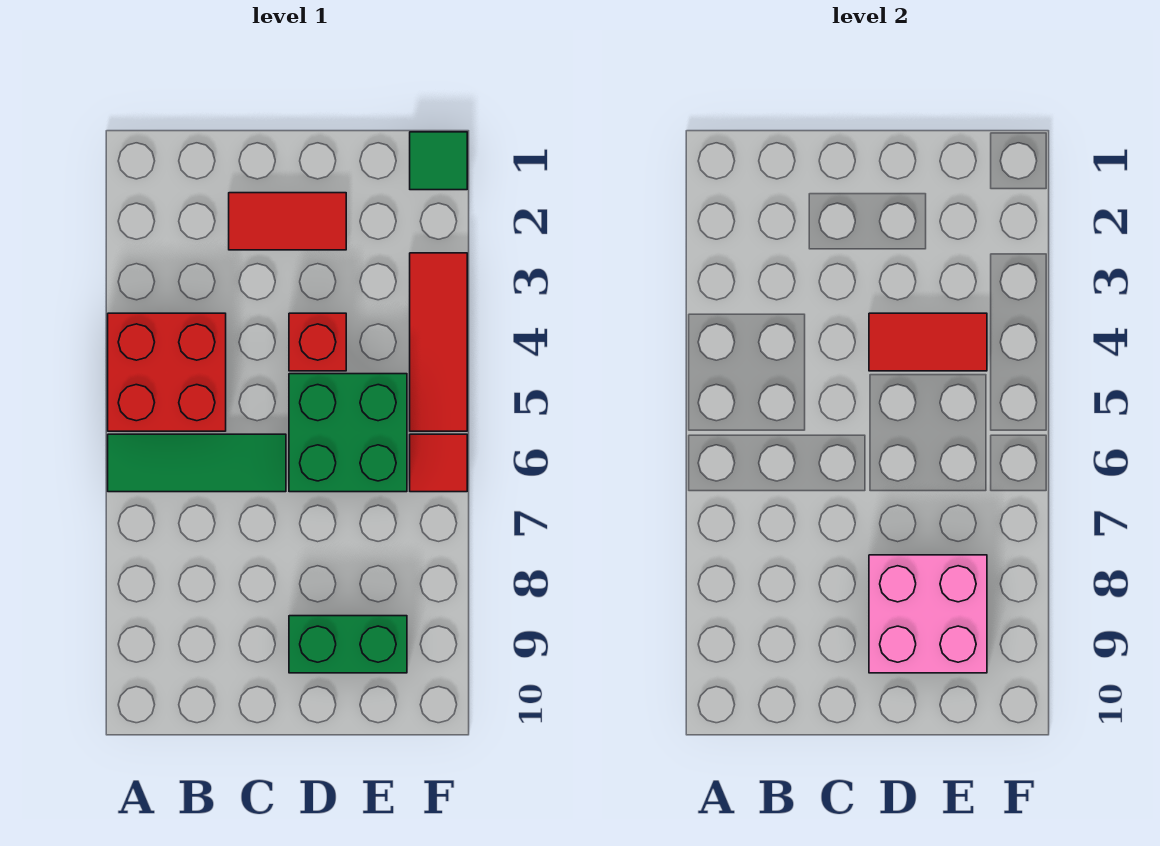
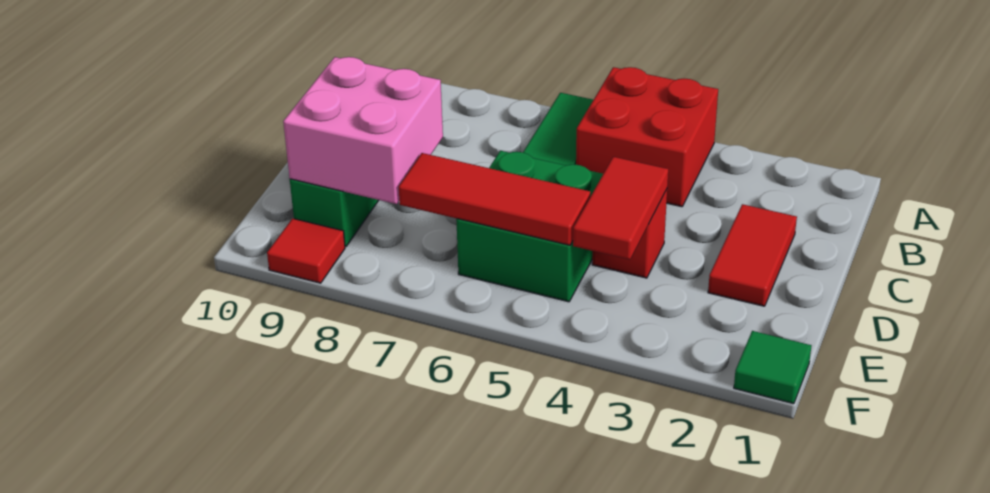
red 1x3 tile [410,253,467,431] -> red 1x3 tile moved to [399,153,590,245]
red 1x1 tile [410,434,467,492] -> red 1x1 tile moved to [267,218,345,283]

